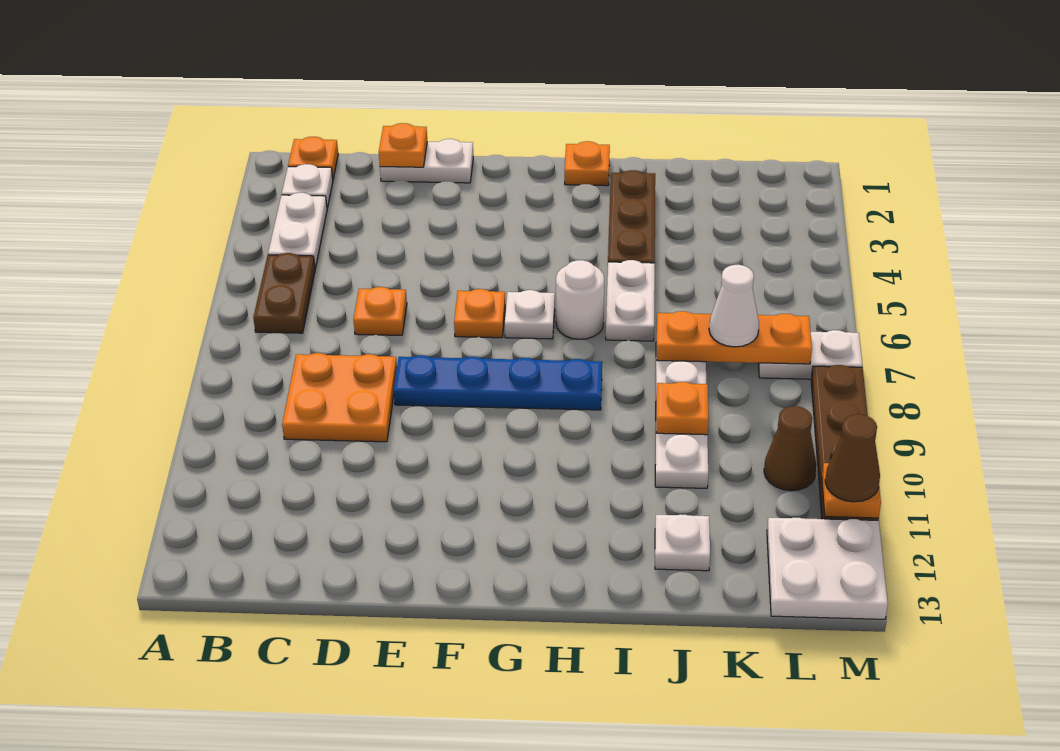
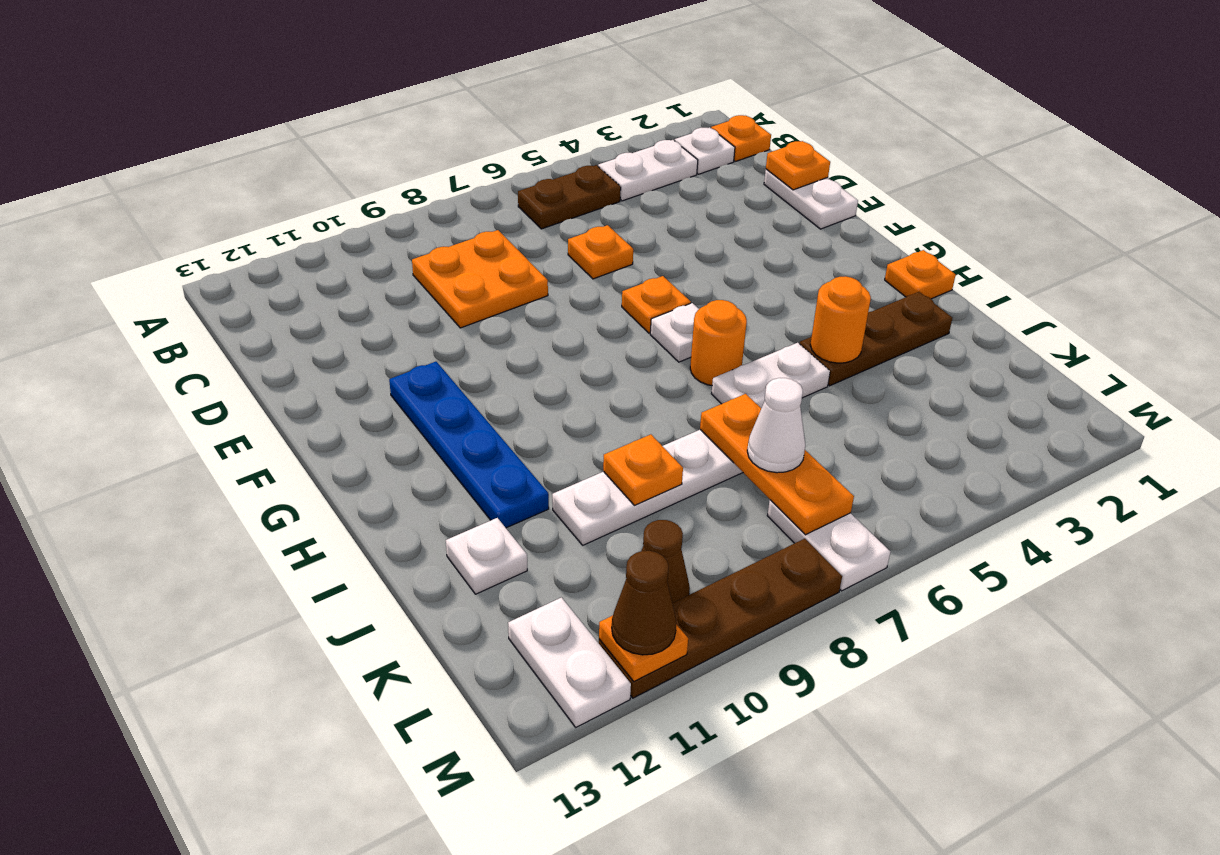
blue 1x4 plate [394,355,602,410] -> blue 1x4 plate moved to [389,362,549,528]
white 1x1 round brick [556,260,604,339] -> orange 1x1 round brick [690,300,747,385]
none -> orange 1x1 round brick [810,276,871,363]
white 2x2 plate [767,518,888,619] -> white 1x2 plate [508,597,631,727]

